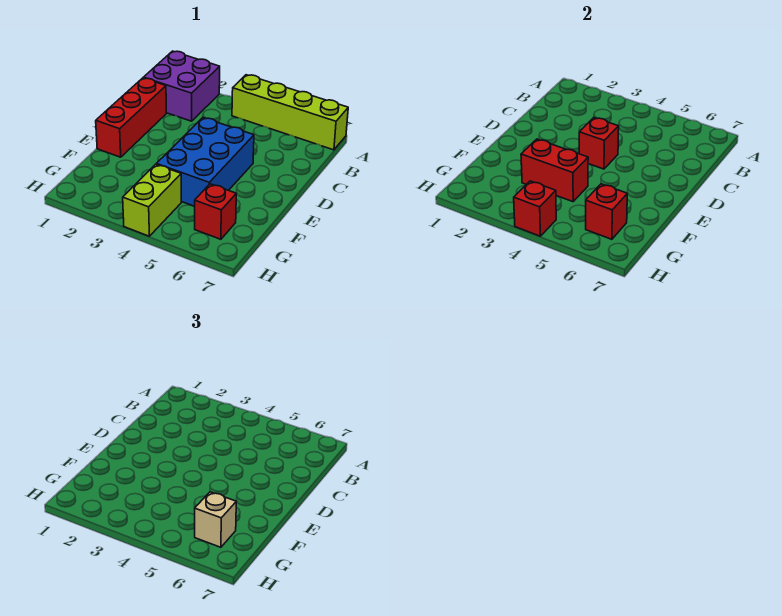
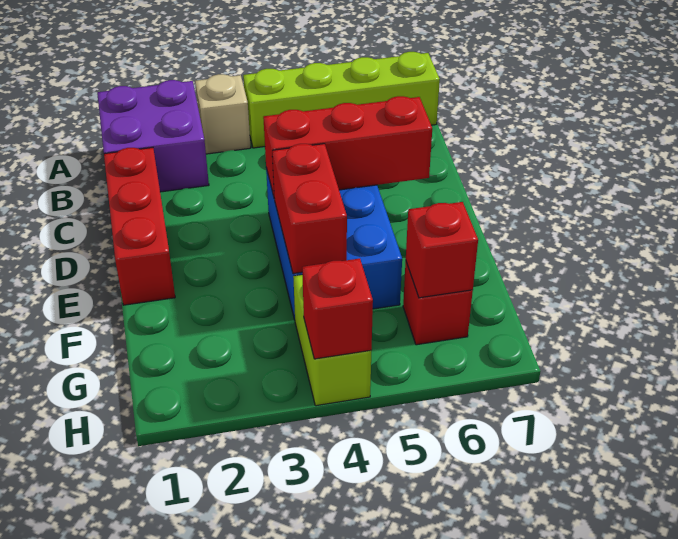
red 1x1 brick [579,118,619,169] -> red 1x3 brick [263,96,432,196]
red 1x2 brick [521,139,588,202] -> red 1x2 brick turned to [272,144,347,274]
tan 1x1 brick [195,492,236,547] -> tan 1x1 brick moved to [195,74,251,154]

